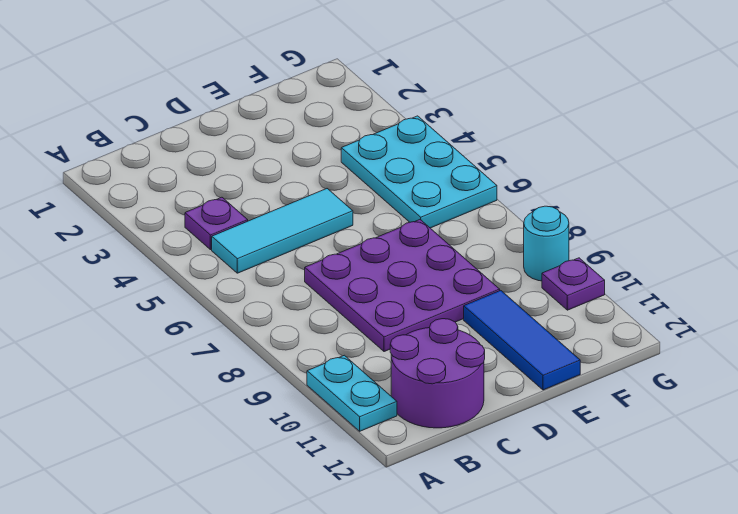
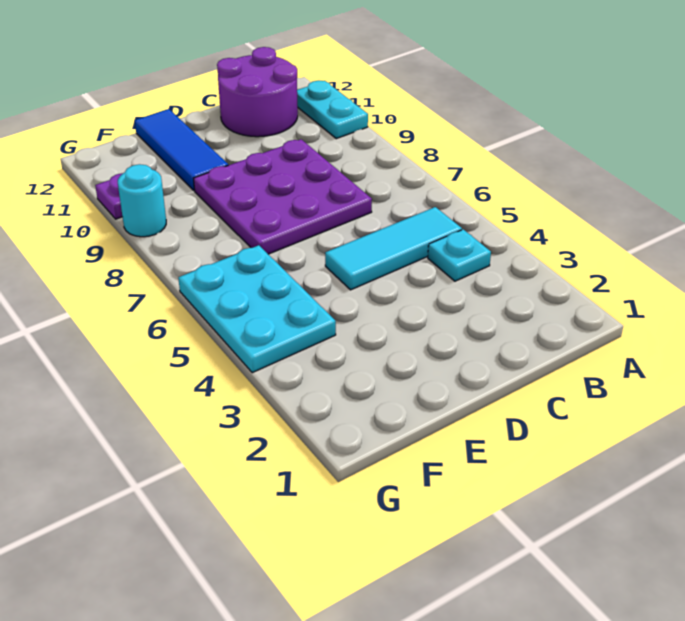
purple 1x1 plate [185,197,248,250] -> cyan 1x1 plate [428,229,491,281]

